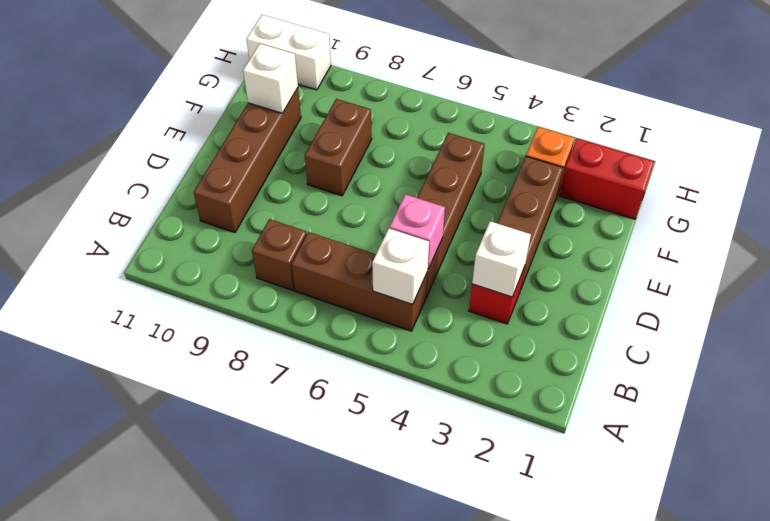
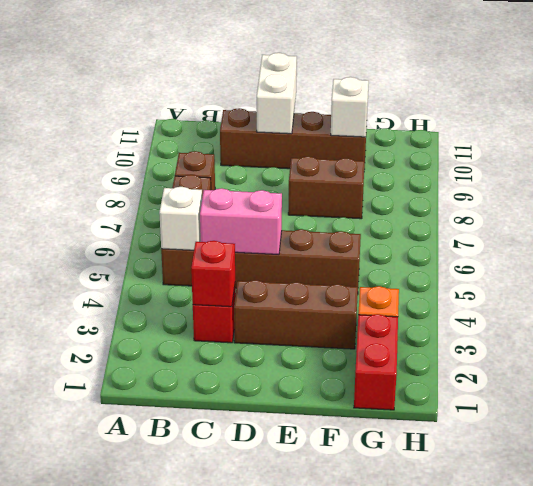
white 1x1 brick [472,221,531,297] -> red 1x1 brick [191,241,235,307]
pink 1x1 brick [389,194,445,269] -> pink 1x2 brick [200,188,282,254]
white 1x2 brick [247,15,331,90] -> white 1x2 brick moved to [257,53,297,134]

